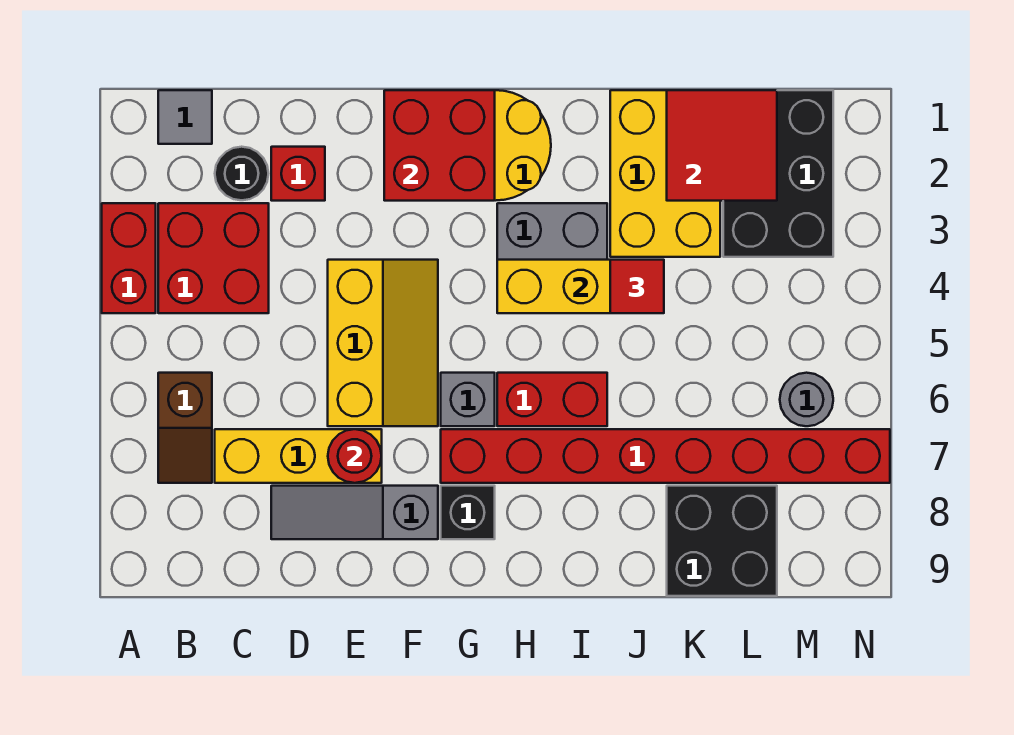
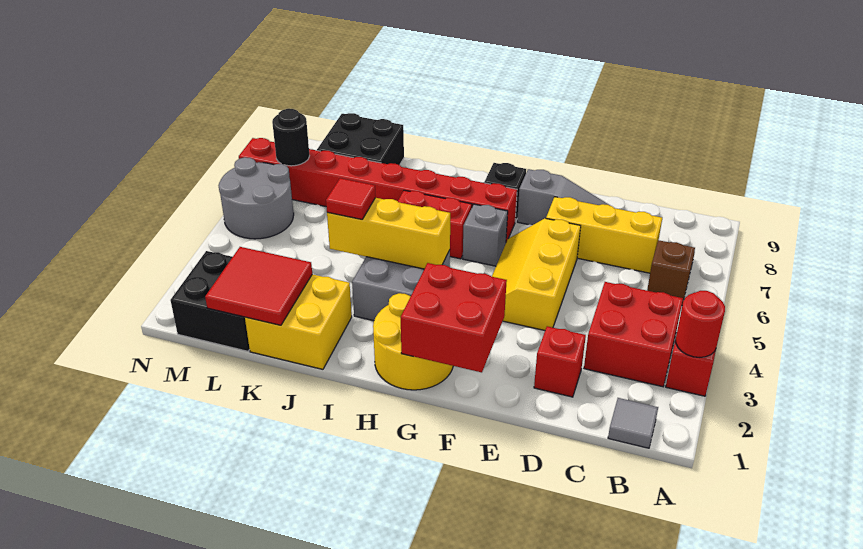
black 1x1 round brick [215,147,269,200] -> black 1x1 round brick moved to [272,109,310,166]
red 1x1 round brick [328,429,382,483] -> red 1x1 round brick moved to [676,291,725,357]
yellow 2x3 brick [610,90,720,257] -> yellow 2x2 brick [245,274,352,369]
black 2x3 brick [723,90,833,257] -> black 2x2 brick [170,251,250,351]
grey 1x1 round brick [780,373,833,426] -> grey 2x2 round brick [218,157,294,239]

